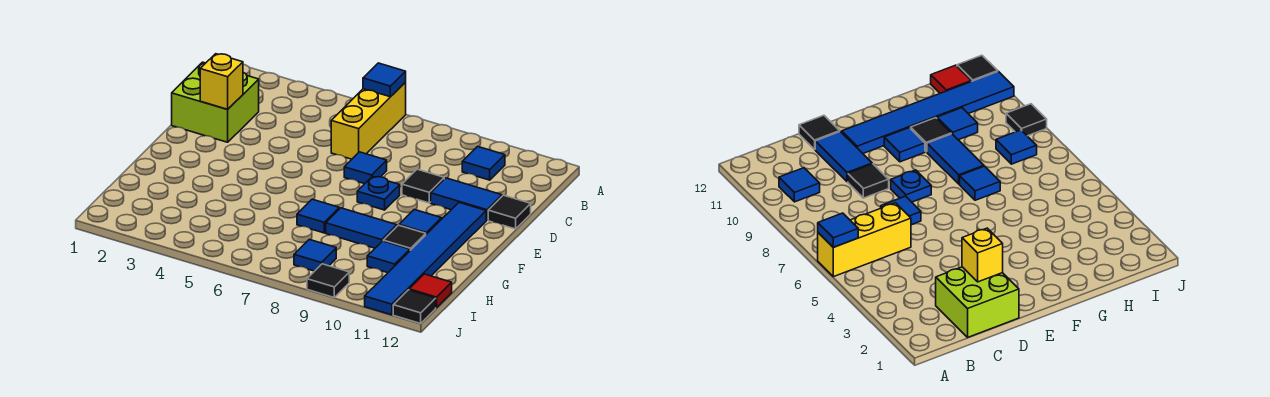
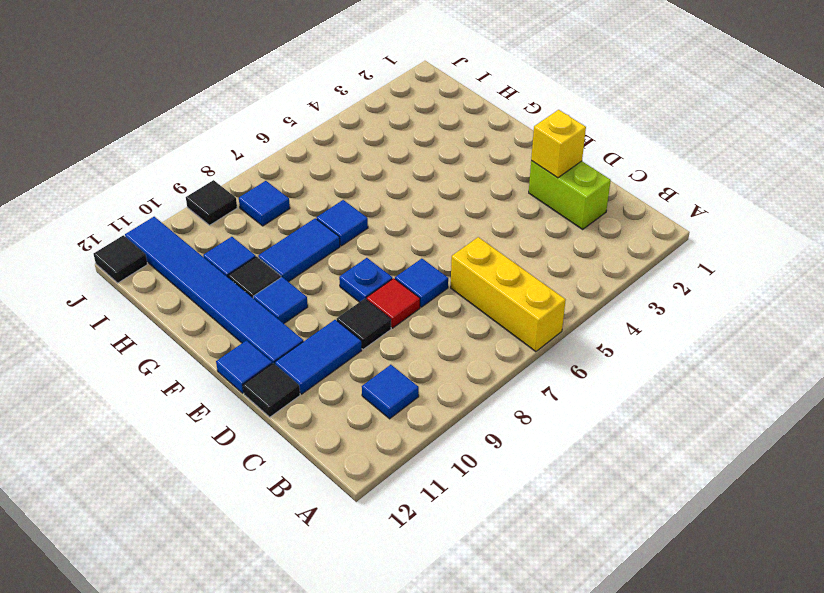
blue 1x1 tile [363,63,406,97] -> blue 1x1 tile moved to [216,341,272,393]
lime 2x2 brick [172,62,259,142] -> lime 1x2 brick [529,161,611,229]
red 1x1 tile [409,274,452,308] -> red 1x1 tile moved to [366,278,420,328]

